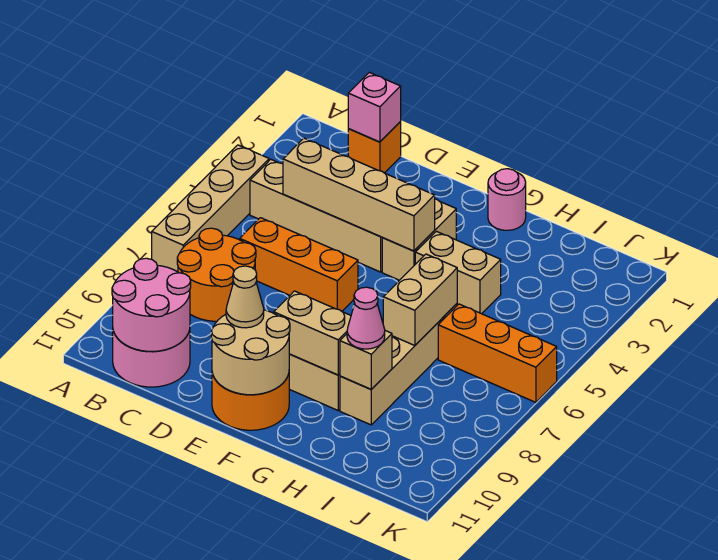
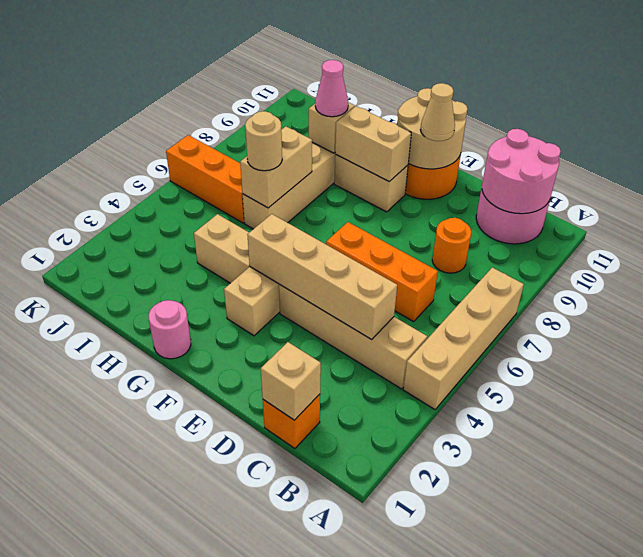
orange 2x2 round brick [177,228,256,321] -> orange 1x1 round brick [432,218,471,273]
pink 1x1 brick [348,72,401,142] -> tan 1x1 brick [261,342,321,420]
none -> tan 1x1 round brick [245,111,282,171]

